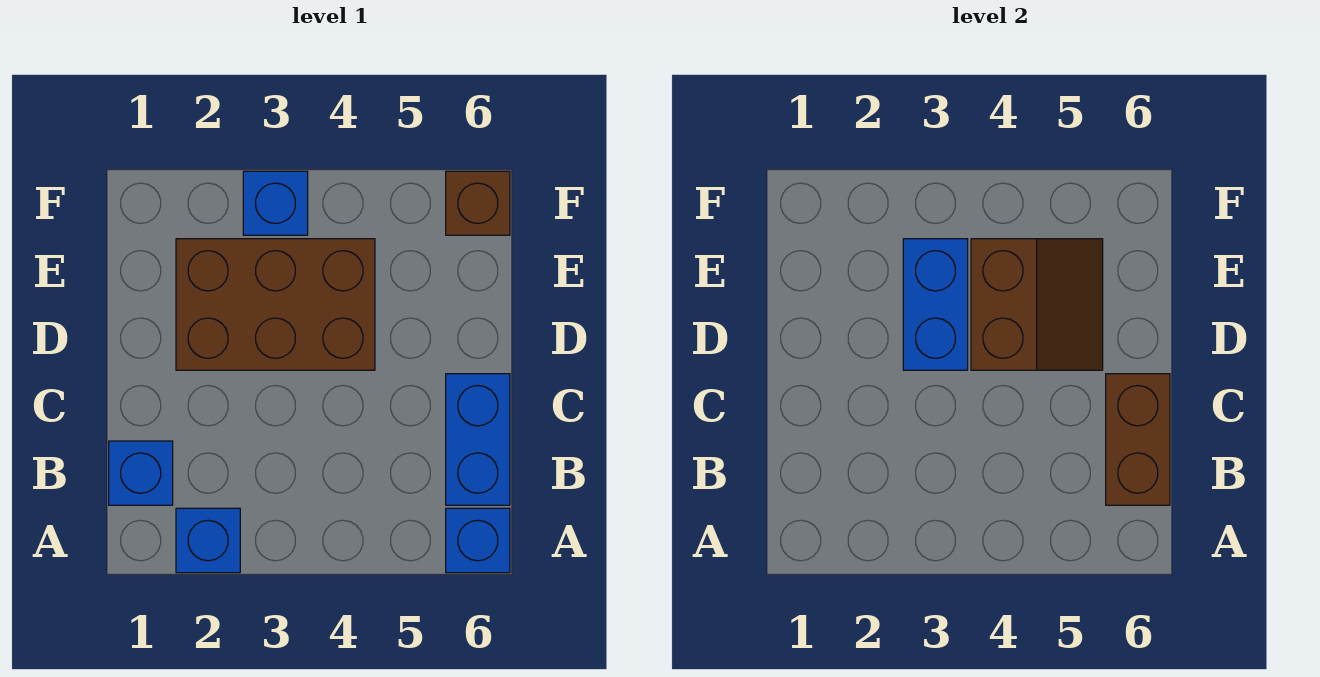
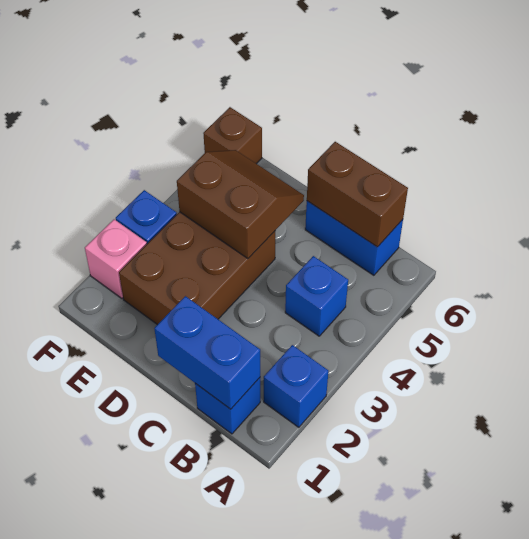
blue 1x1 brick [446,508,510,573] -> blue 1x1 brick moved to [285,256,348,336]
blue 1x2 brick [903,239,968,370] -> blue 1x2 brick moved to [154,296,260,409]
none -> pink 1x1 brick [85,219,147,298]

